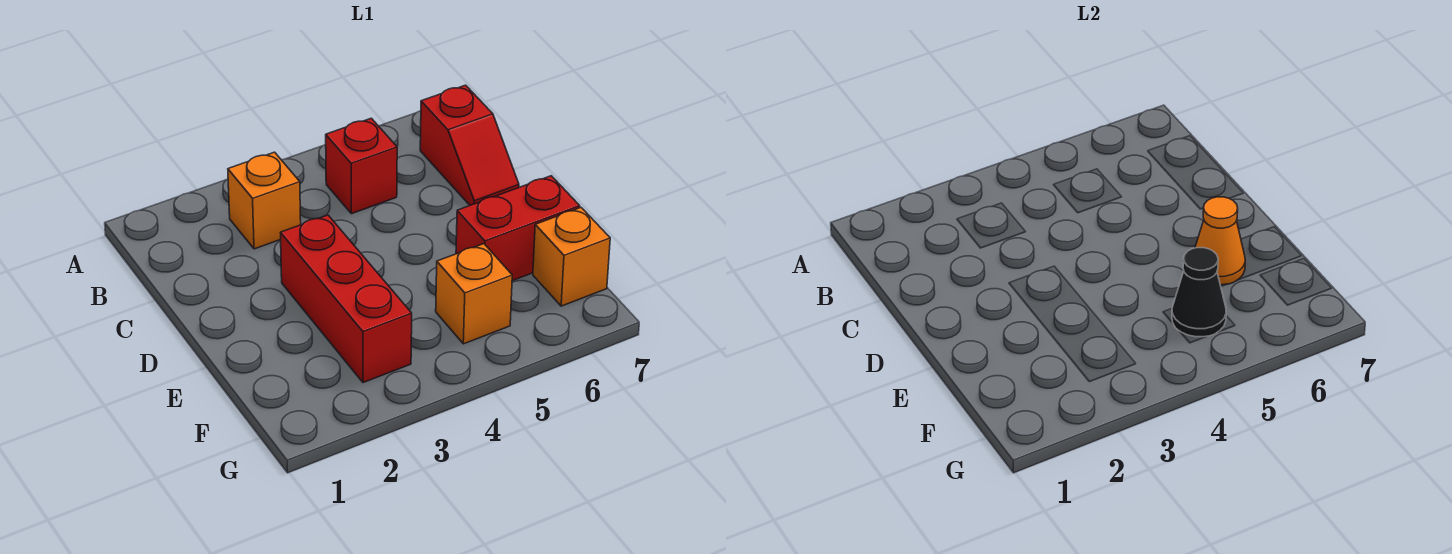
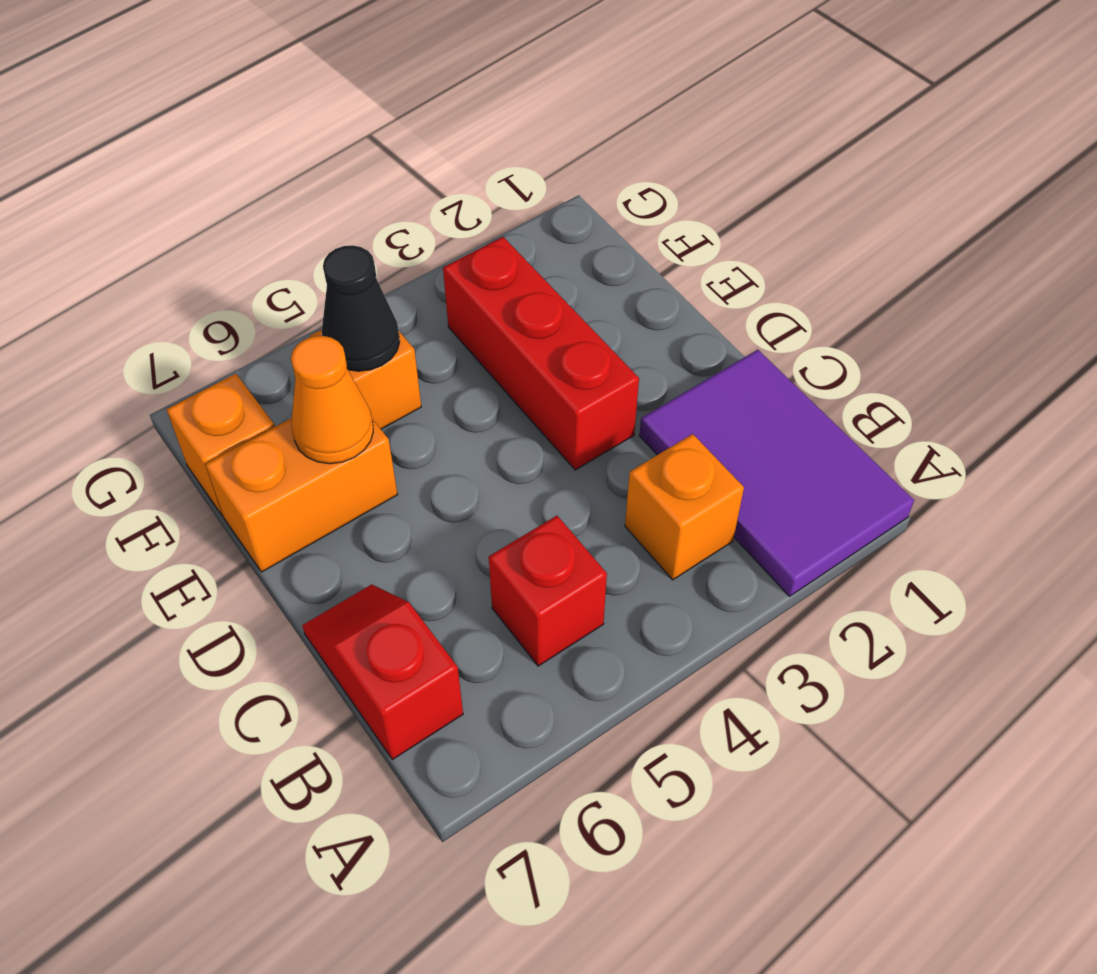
none -> purple 2x3 tile [639,350,914,596]
red 1x2 brick [456,176,580,281] -> orange 1x2 brick [205,418,398,572]

